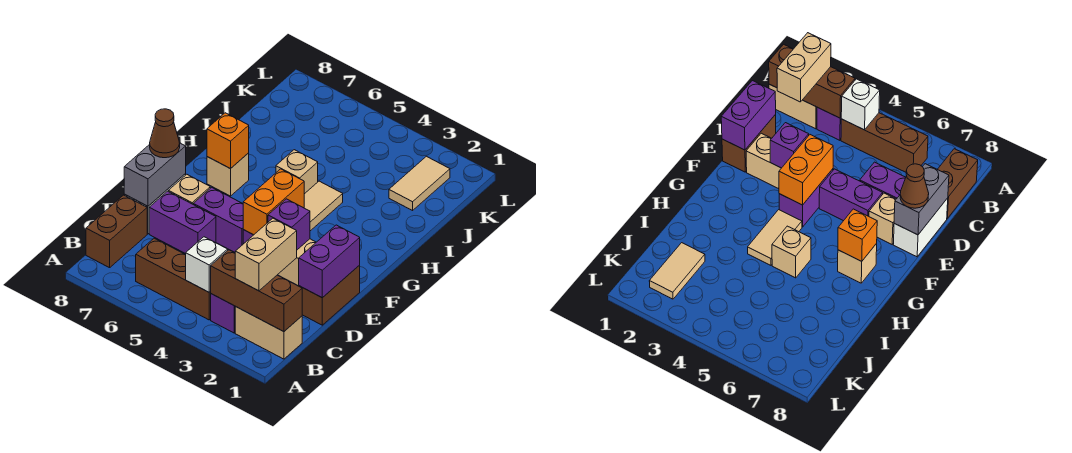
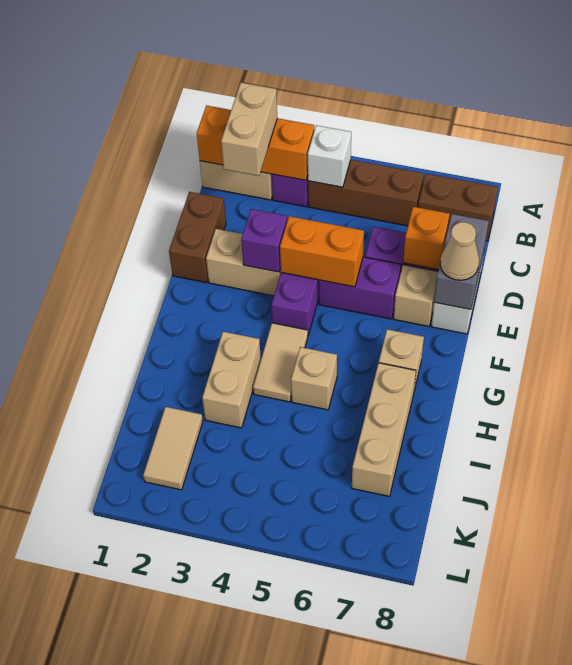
brown 1x3 brick [210,250,302,332] -> orange 1x3 brick [197,106,314,180]
brown 1x2 brick [86,195,147,268] -> brown 1x2 brick turned to [418,174,498,241]
purple 1x2 brick [299,225,360,298] -> none
orange 1x2 brick [243,169,304,235] -> orange 1x2 brick turned to [280,216,364,287]
brown 1x1 cone [150,109,180,158] -> tan 1x1 cone [440,222,479,280]
orange 1x1 brick [207,113,249,169] -> orange 1x1 brick moved to [403,207,450,270]
none -> tan 1x2 brick [202,332,261,428]
none -> tan 1x3 brick [352,363,416,496]

